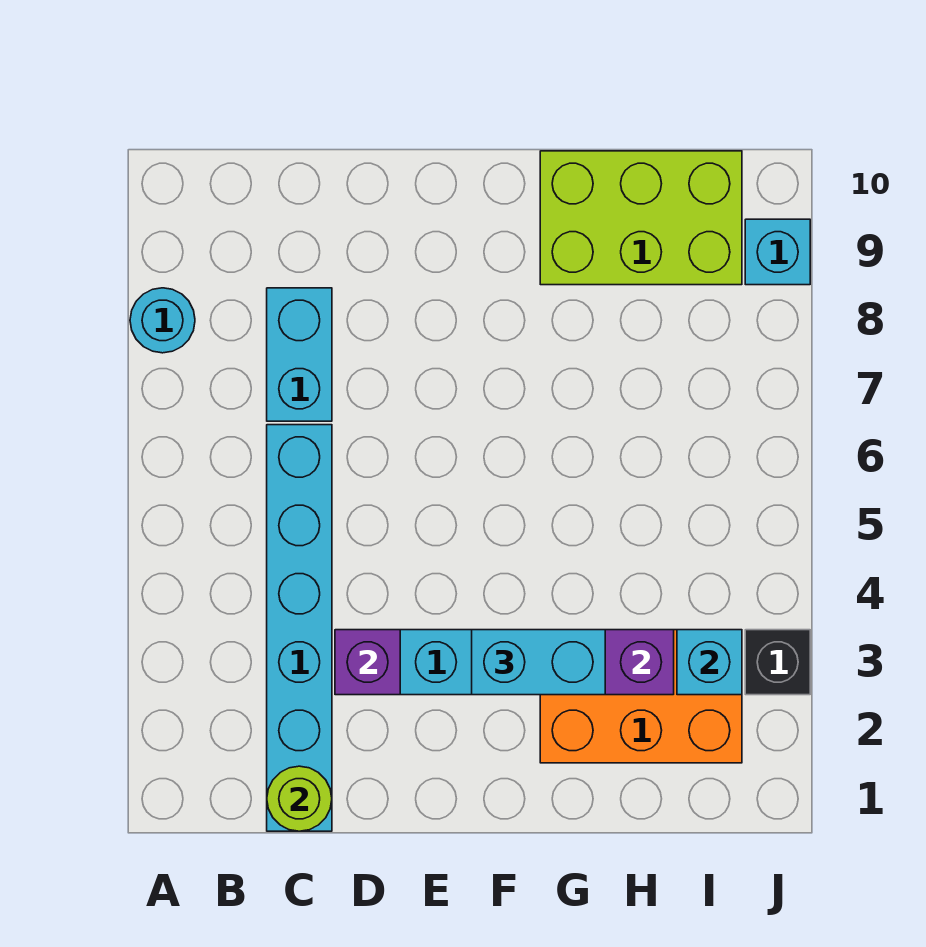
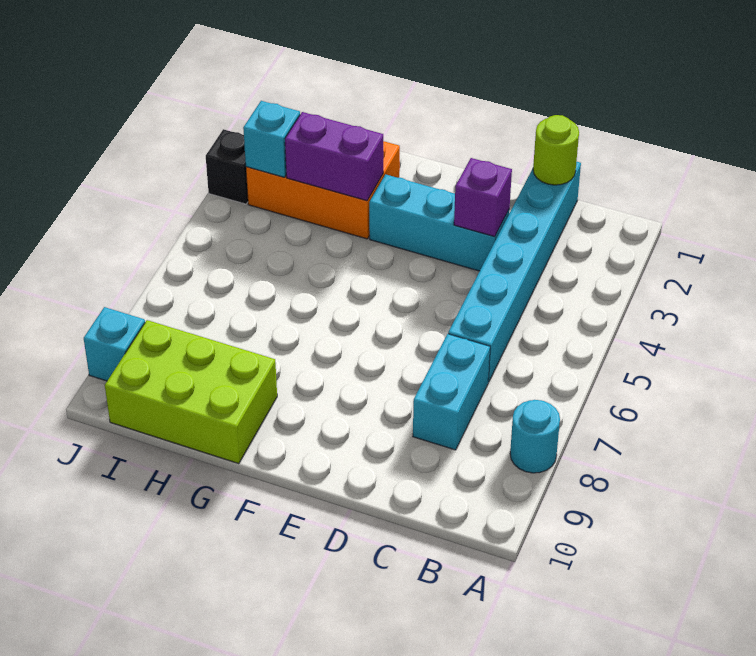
cyan 1x2 brick [472,630,605,695] -> none

